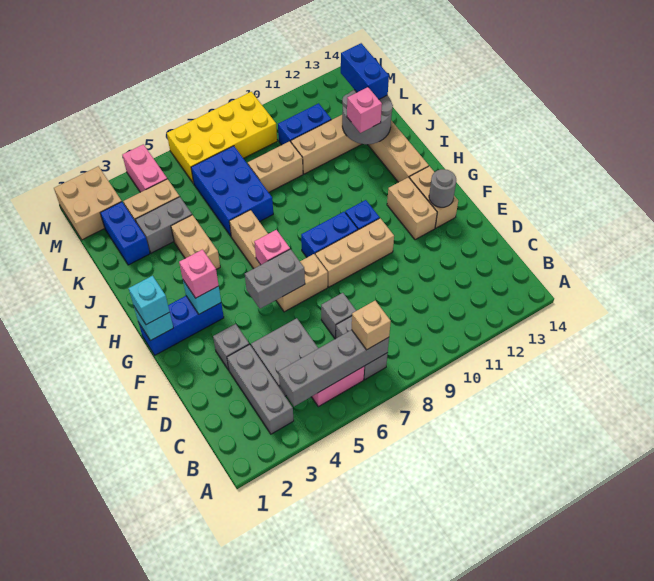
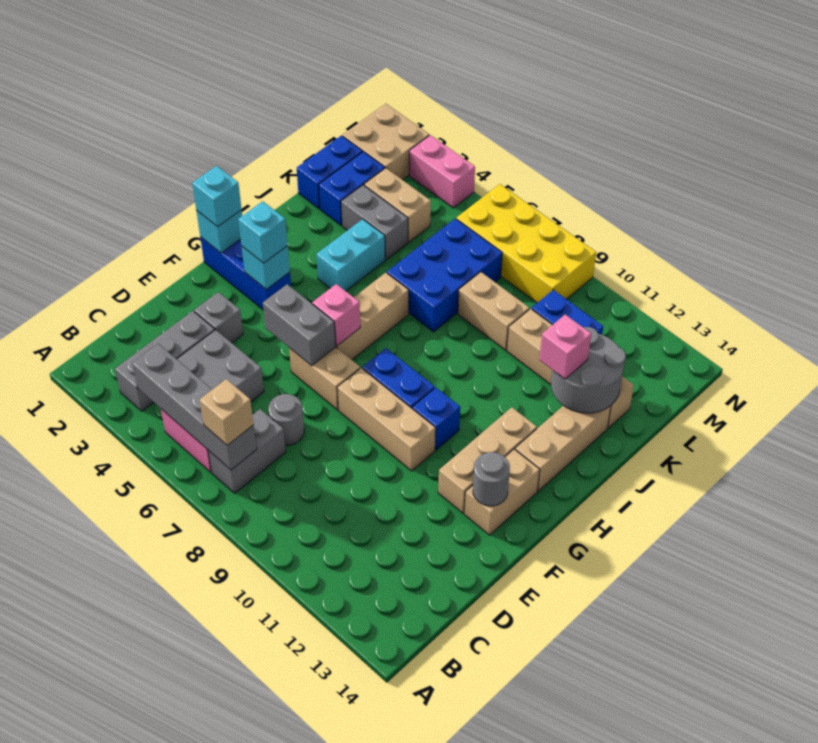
grey 1x1 brick [321,293,356,339] -> grey 1x1 round brick [269,394,304,445]
tan 1x2 brick [387,177,437,240] -> tan 1x3 brick [438,407,537,513]
pink 1x1 brick [179,250,219,298] -> cyan 1x1 brick [238,201,288,263]
tan 1x2 brick [171,215,220,269] -> cyan 1x2 brick [317,219,385,291]
blue 1x2 brick [341,43,389,99] -> blue 1x2 brick moved to [297,136,362,209]
pink 1x2 brick [122,144,167,192] -> pink 1x2 brick turned to [409,135,475,208]

